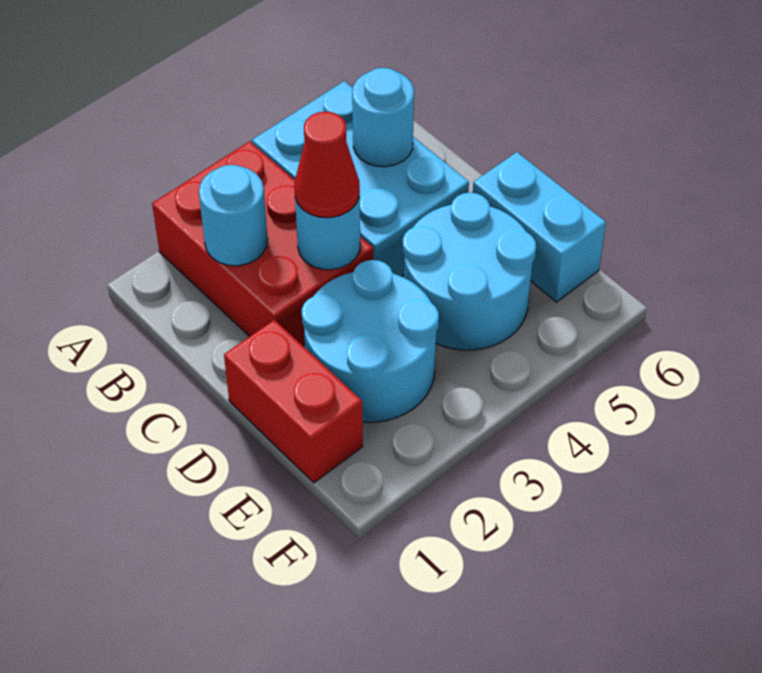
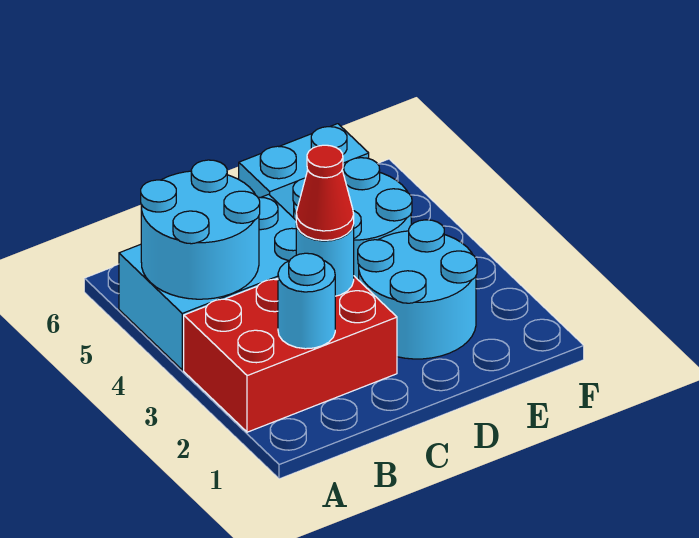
cyan 1x1 round brick [352,68,414,167] -> cyan 2x2 round brick [141,160,260,299]
red 1x2 brick [224,320,363,483] -> none

